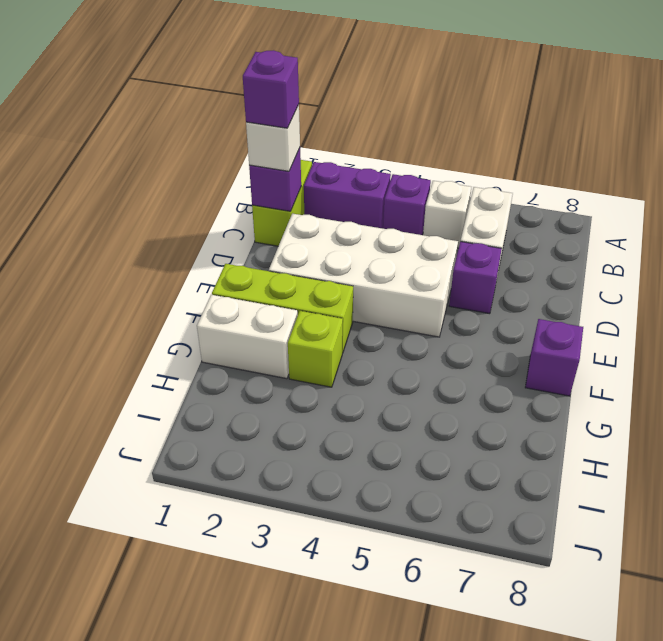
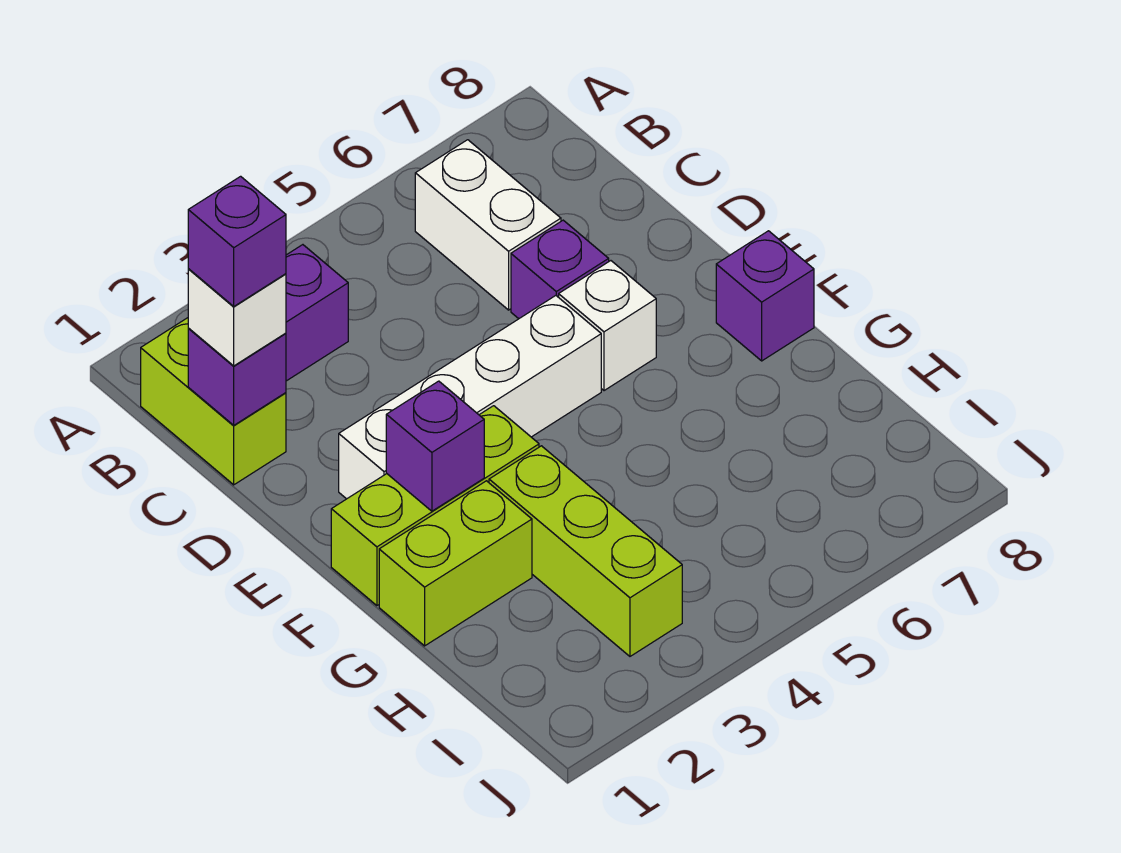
purple 1x1 brick [383,174,431,235] -> purple 1x1 brick moved to [386,381,484,511]
white 1x1 brick [423,181,471,248] -> white 1x1 brick moved to [559,261,656,391]
white 2x4 brick [269,214,458,337] -> white 1x4 brick [339,296,601,499]
white 1x2 brick [197,295,298,379] -> lime 1x2 brick [379,481,532,646]
lime 1x1 brick [288,311,343,387] -> lime 1x3 brick [489,446,682,656]

